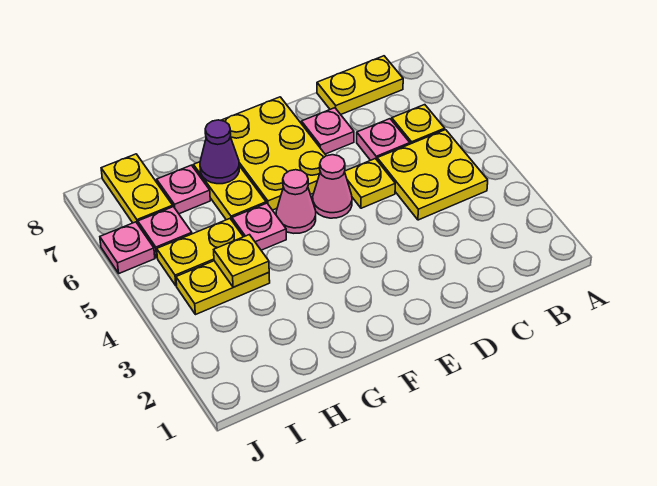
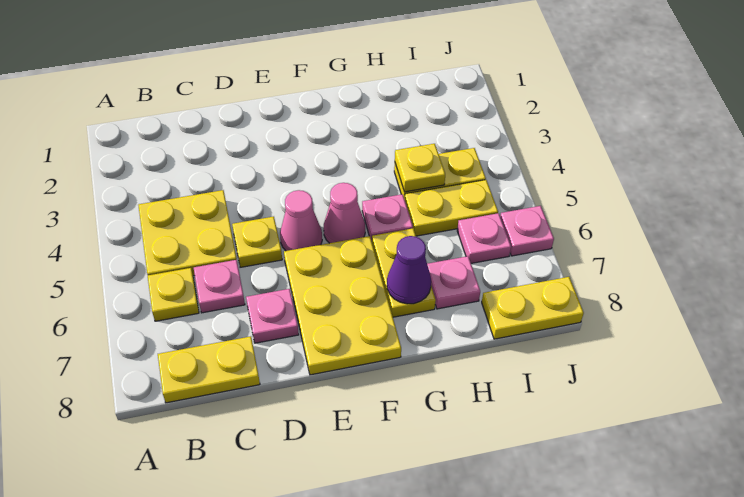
yellow 1x2 plate [101,154,173,224] -> yellow 1x2 plate turned to [482,277,584,339]

